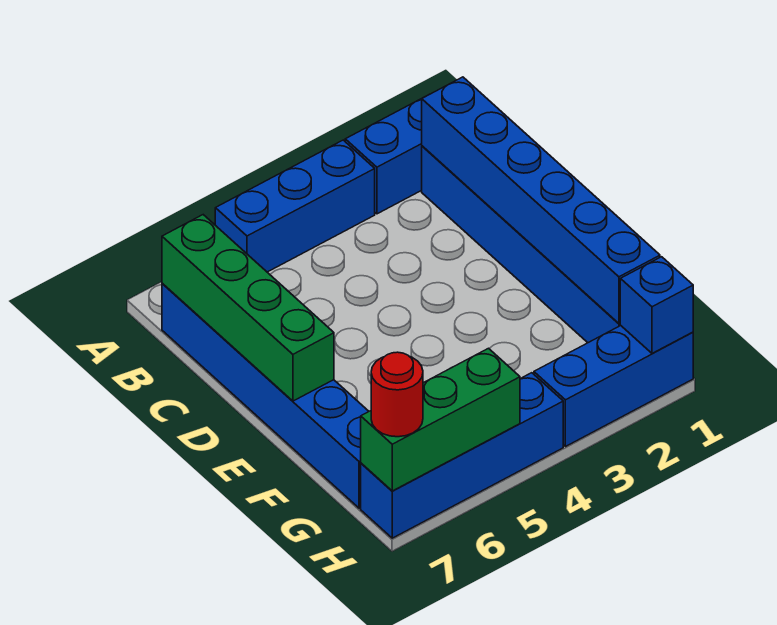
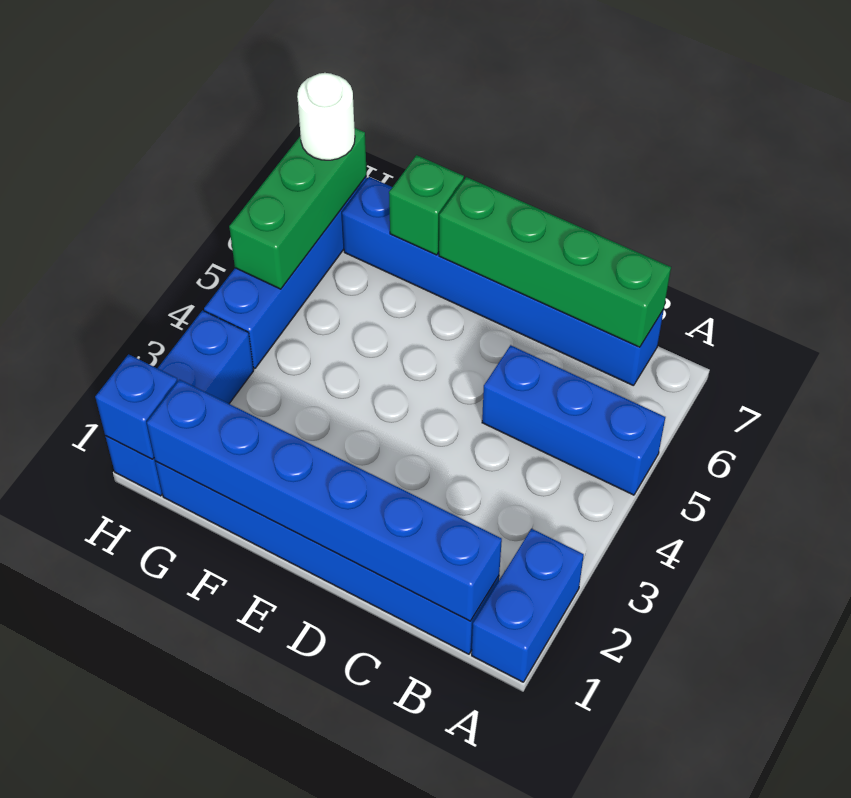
blue 1x3 brick [215,140,375,272] -> blue 1x3 brick turned to [482,345,665,495]
none -> green 1x1 brick [389,155,464,255]
red 1x1 round brick [371,352,423,437] -> white 1x1 round brick [297,73,355,160]

